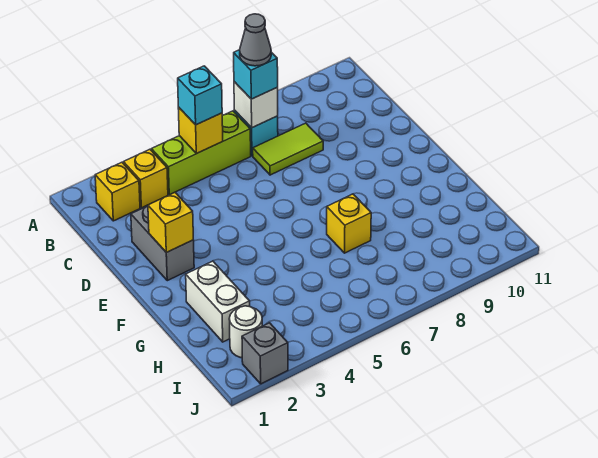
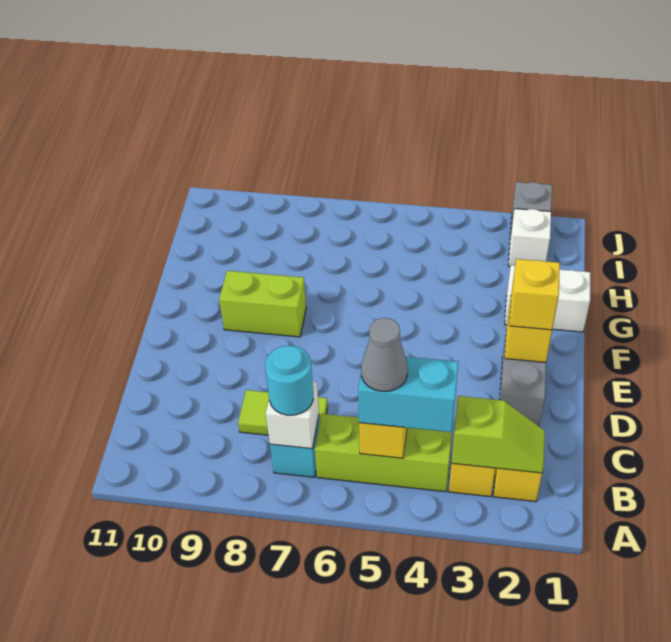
none -> lime 1x2 slope [451,396,545,473]
cyan 1x1 brick [178,66,222,125] -> cyan 1x2 brick [358,353,458,432]
cyan 1x1 brick [234,50,278,99] -> cyan 1x1 round brick [265,346,313,415]
grey 1x1 cone [240,14,271,66] -> grey 1x1 cone moved to [361,318,408,391]
none -> lime 1x2 brick [219,271,306,337]
white 1x2 brick [186,261,250,342] -> white 1x2 brick turned to [505,265,590,332]
yellow 1x1 brick [327,194,371,253] -> yellow 1x1 brick moved to [509,259,560,330]
white 1x1 round brick [229,306,262,358] -> white 1x1 brick [508,209,551,266]

